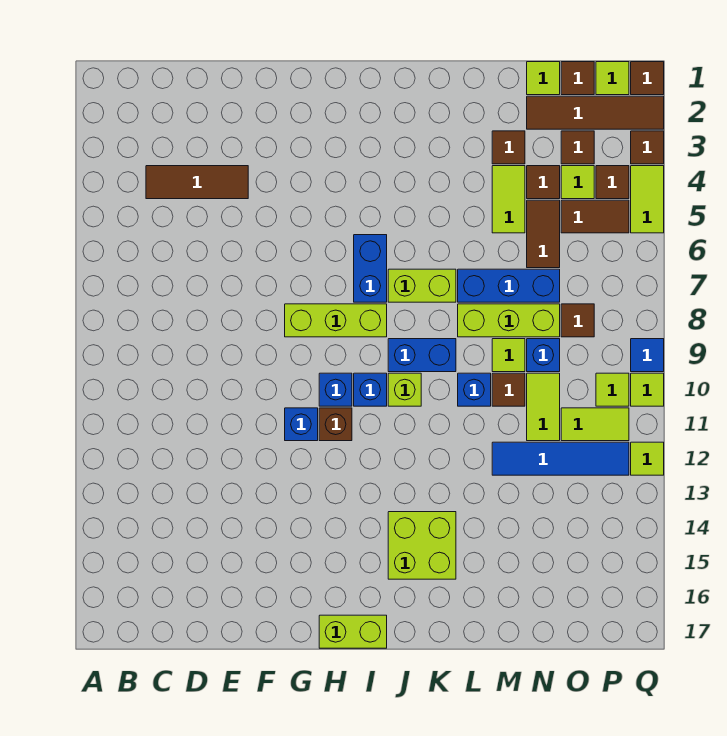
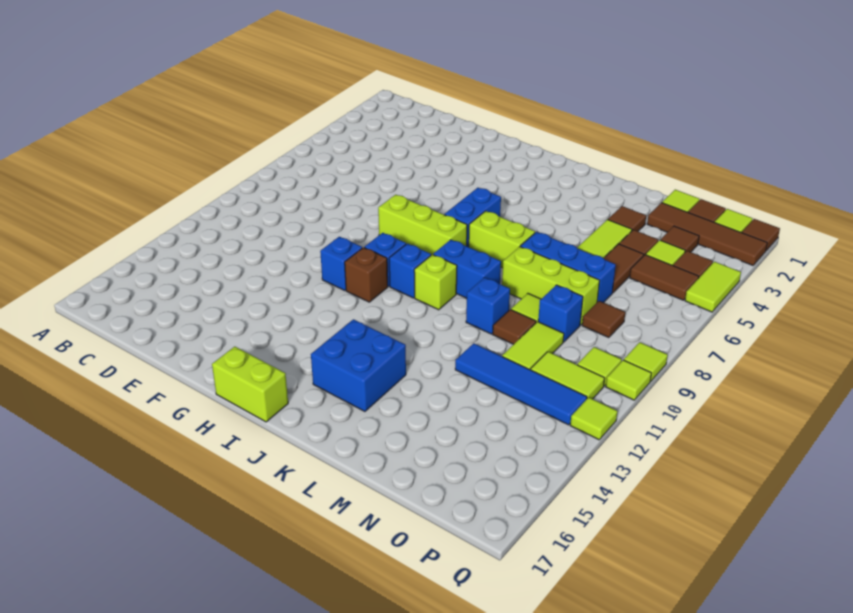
brown 1x3 tile [146,166,248,199] -> none
lime 2x2 brick [388,512,456,579] -> blue 2x2 brick [311,319,406,411]
brown 1x1 tile [631,131,664,164] -> none
blue 1x1 tile [631,339,664,372] -> lime 1x1 tile [624,342,668,381]

